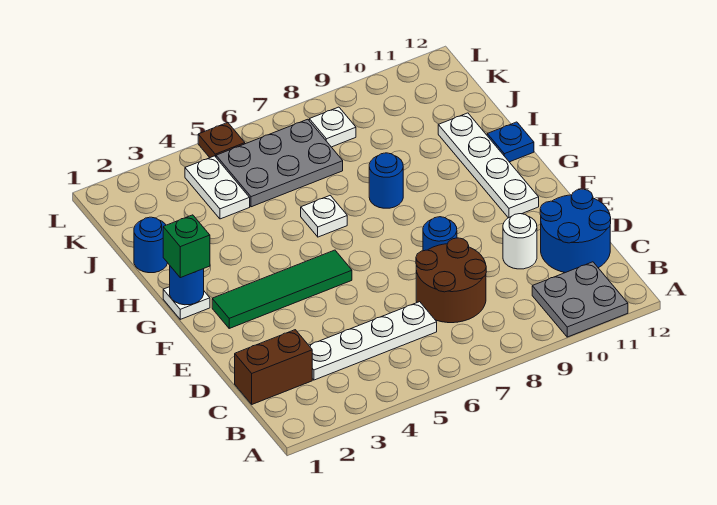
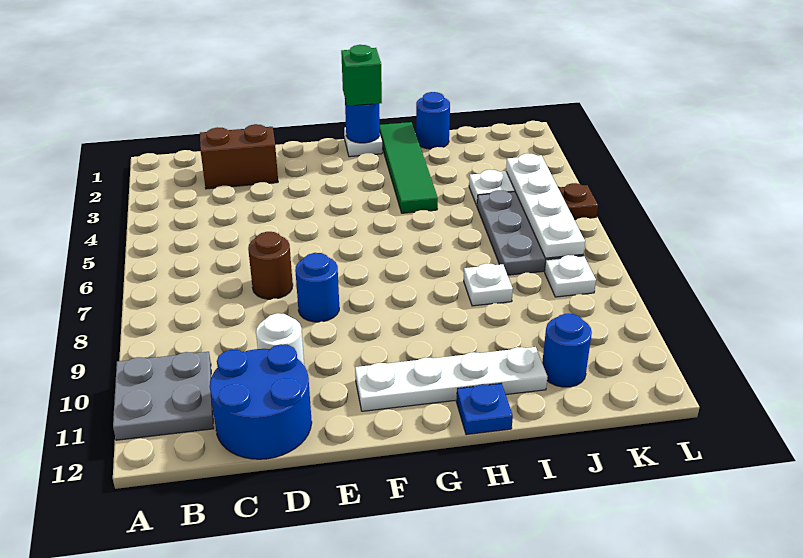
brown 1x2 brick [235,330,312,404] -> brown 1x2 brick turned to [200,124,278,189]
white 1x4 plate [309,302,437,380] -> white 1x4 plate moved to [506,153,585,258]
brown 2x2 round brick [416,238,486,323] -> brown 1x1 round brick [248,232,293,299]
green 1x4 tile [212,250,352,328] -> green 1x4 tile moved to [380,122,438,213]
white 1x1 plate [301,195,347,237] -> white 1x1 plate moved to [464,263,513,306]
blue 1x1 round brick [369,153,403,208] -> blue 1x1 round brick moved to [542,314,592,387]

